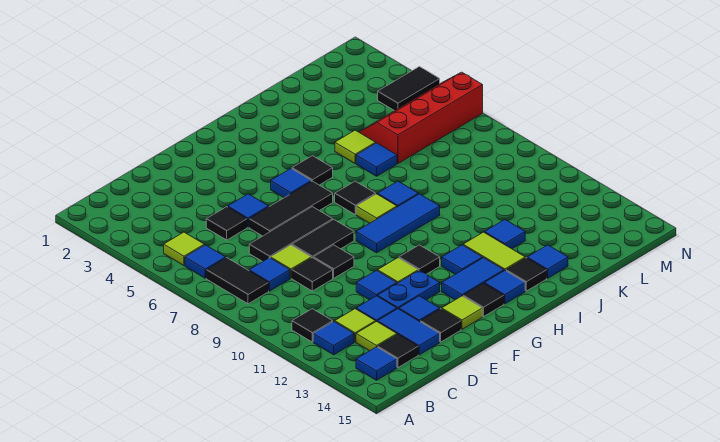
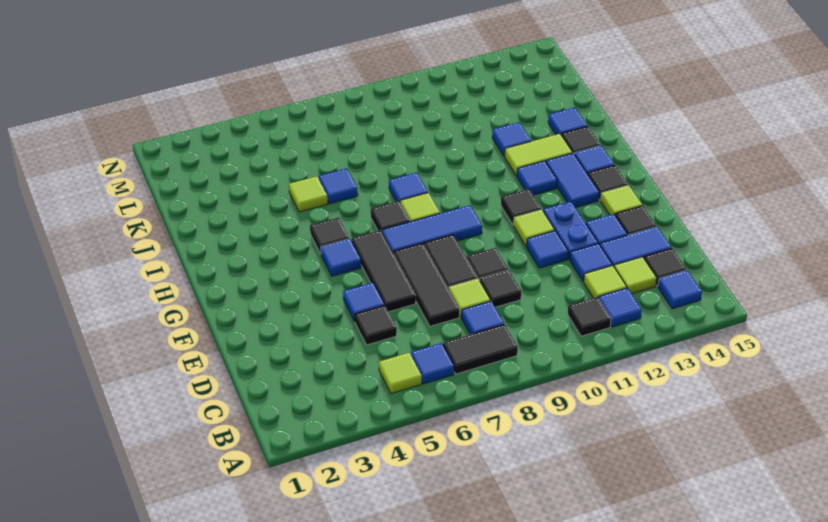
blue 1x3 tile [356,194,440,253] -> blue 1x3 tile turned to [382,205,482,254]
red 2x4 slope [359,72,483,163] -> none
black 1x2 tile [378,67,440,111] -> none

